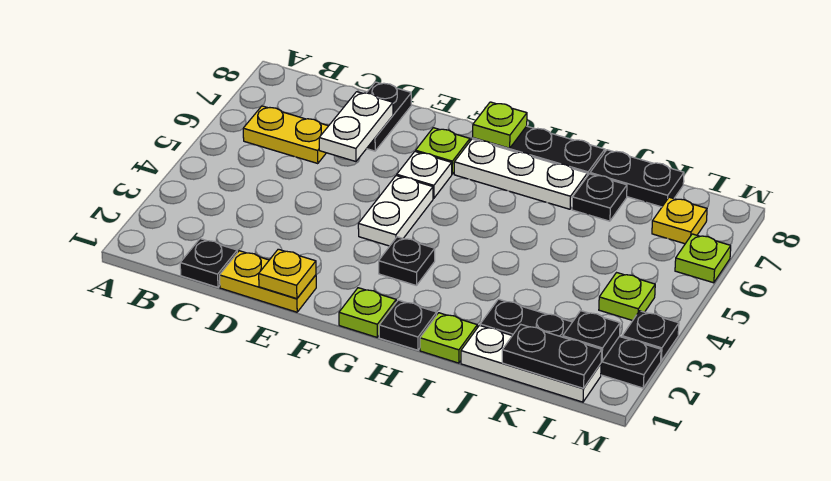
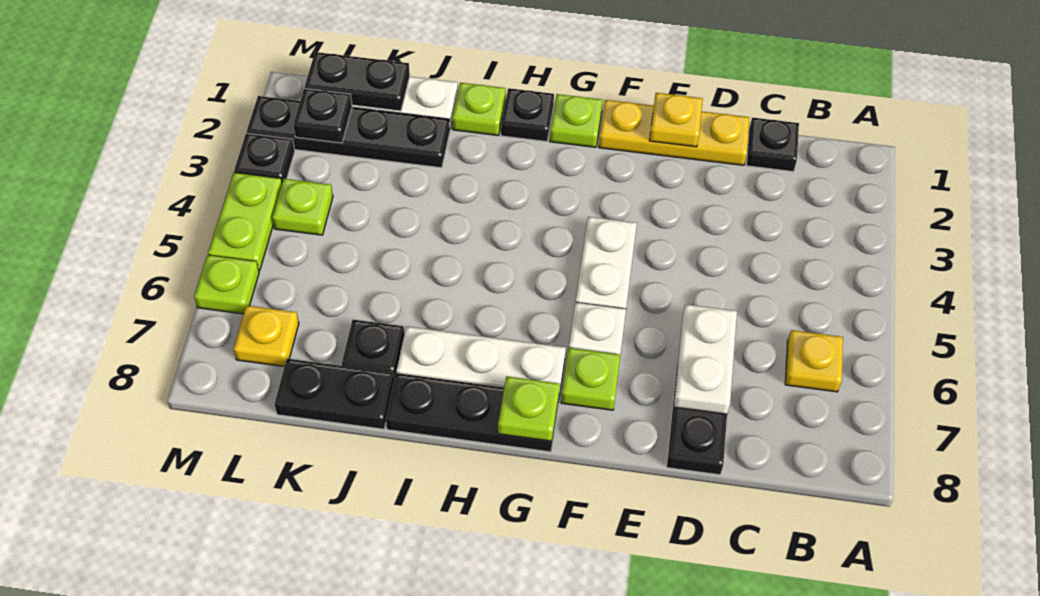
yellow 1x2 plate [243,106,328,164] -> yellow 1x1 plate [785,330,843,392]
yellow 1x2 plate [220,251,316,312] -> yellow 1x3 plate [599,100,750,165]
black 1x1 plate [379,237,435,286] -> none
none -> lime 1x2 plate [208,172,282,271]

